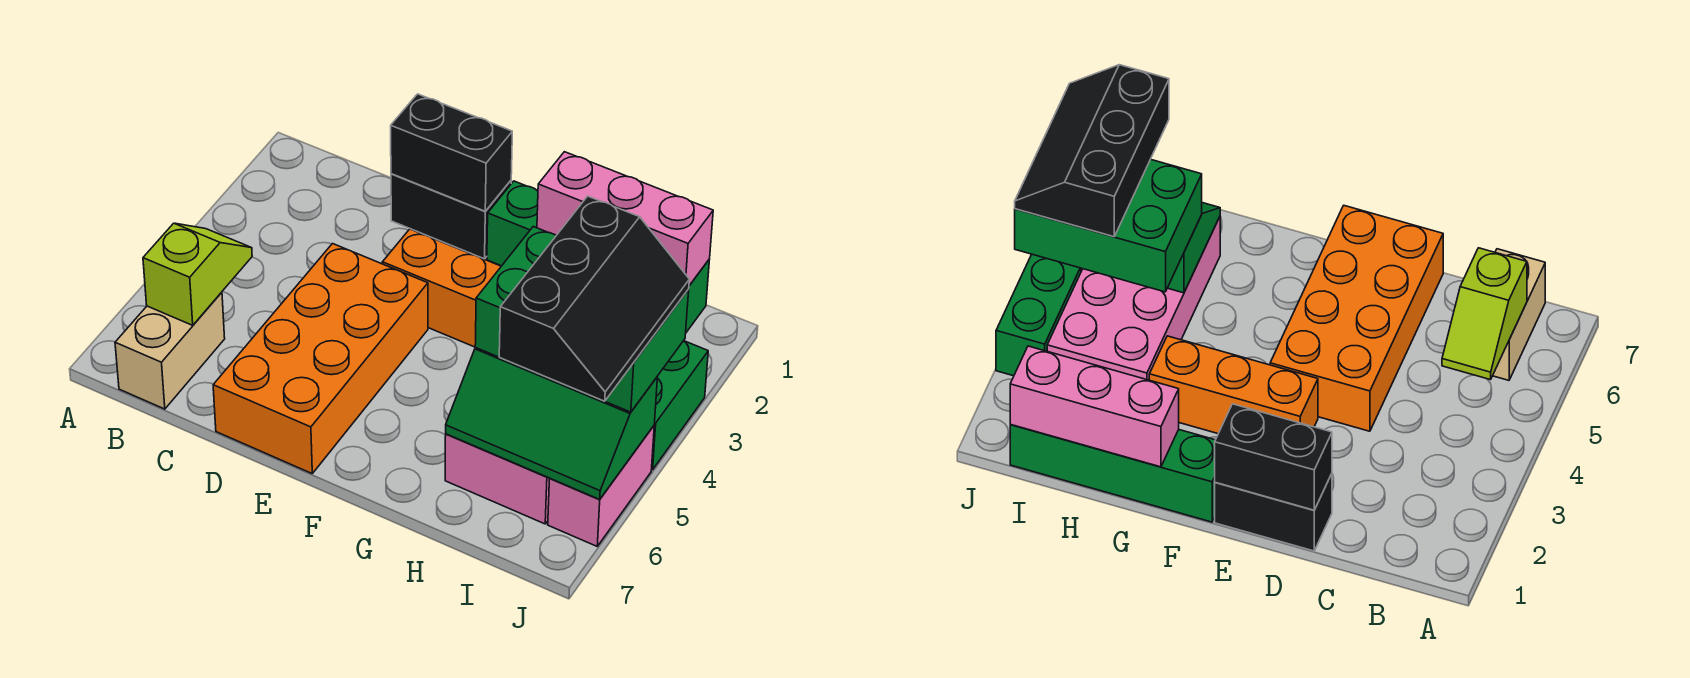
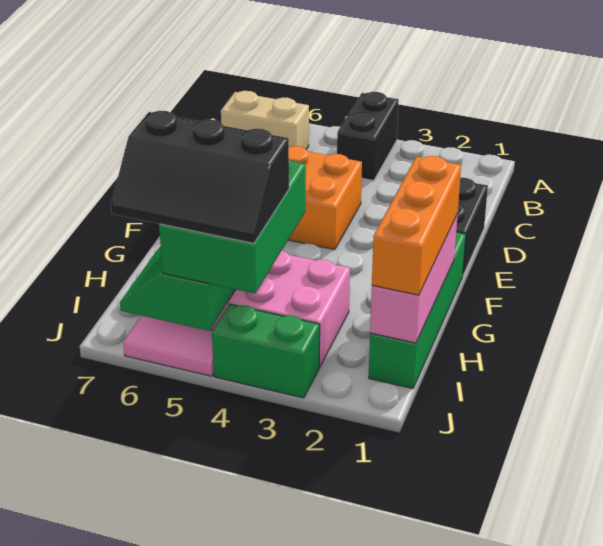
lime 1x2 slope [143,223,252,325] -> none
black 1x2 brick [391,94,512,211] -> black 1x2 brick moved to [337,92,399,181]
orange 1x3 brick [382,229,501,347] -> orange 1x3 brick moved to [372,156,461,295]
pink 1x2 brick [548,426,654,546] -> pink 1x2 tile [123,316,214,376]

